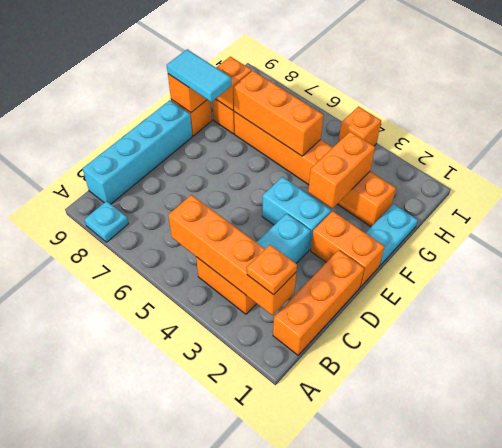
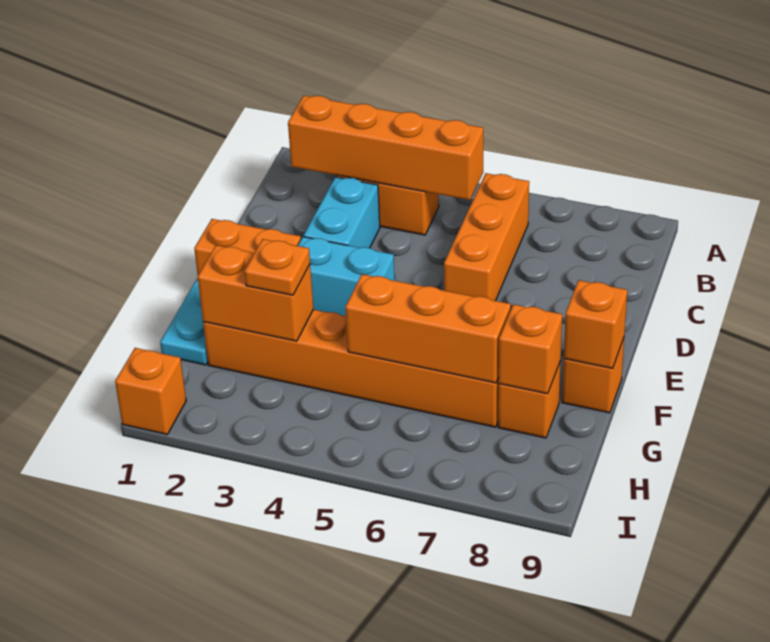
cyan 1x1 plate [84,201,129,242] -> none
orange 1x3 brick [273,250,364,355] -> orange 1x3 brick moved to [444,173,529,301]
orange 1x1 plate [247,245,297,295] -> orange 1x1 plate moved to [245,239,310,295]
cyan 1x4 brick [83,100,192,204] -> none
orange 1x2 brick [308,131,375,208] -> orange 1x2 brick turned to [198,245,313,341]
cyan 1x2 tile [167,49,231,102] -> none
orange 1x1 brick [339,107,381,146] -> orange 1x1 brick moved to [115,348,186,434]

